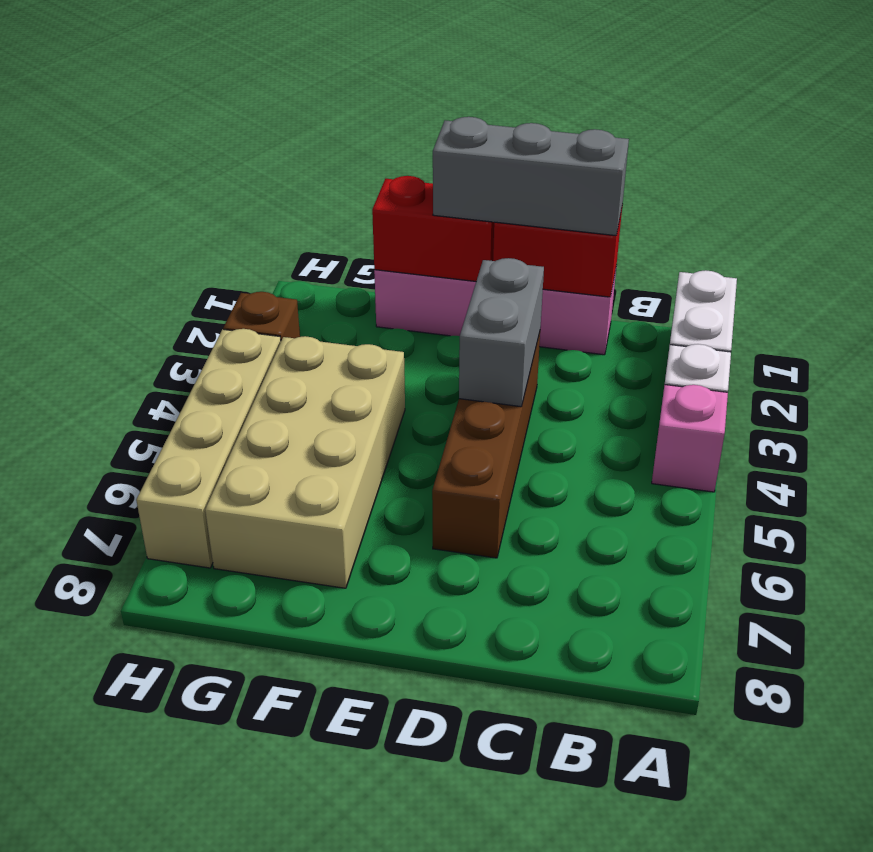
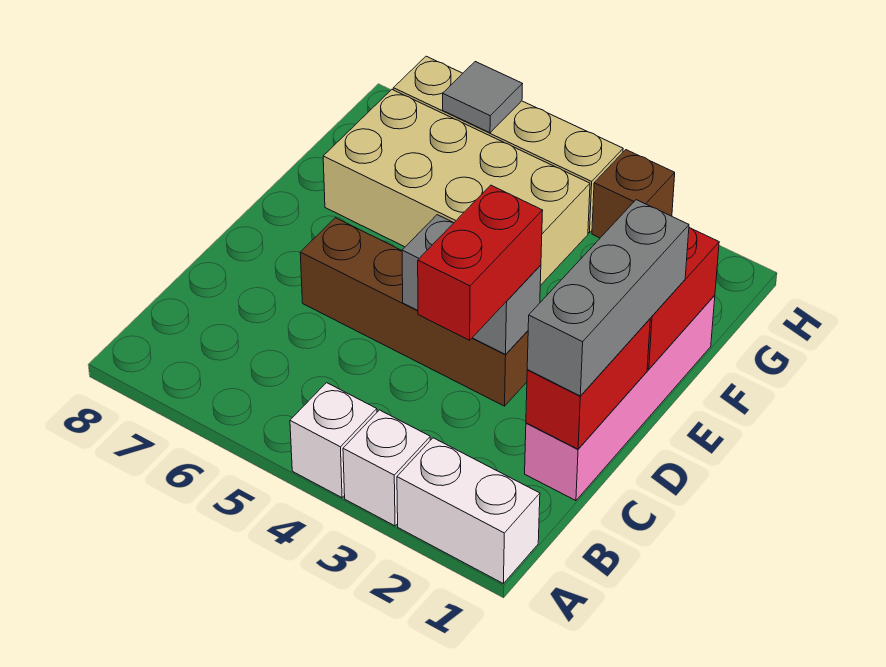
pink 1x1 brick [652,385,728,492] -> white 1x1 brick [290,383,377,498]
none -> red 1x2 brick [418,185,543,340]
none -> grey 1x1 tile [443,62,522,133]

